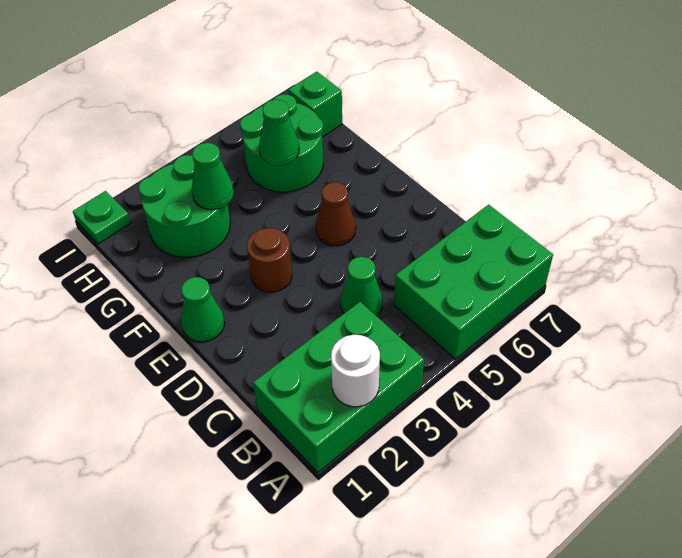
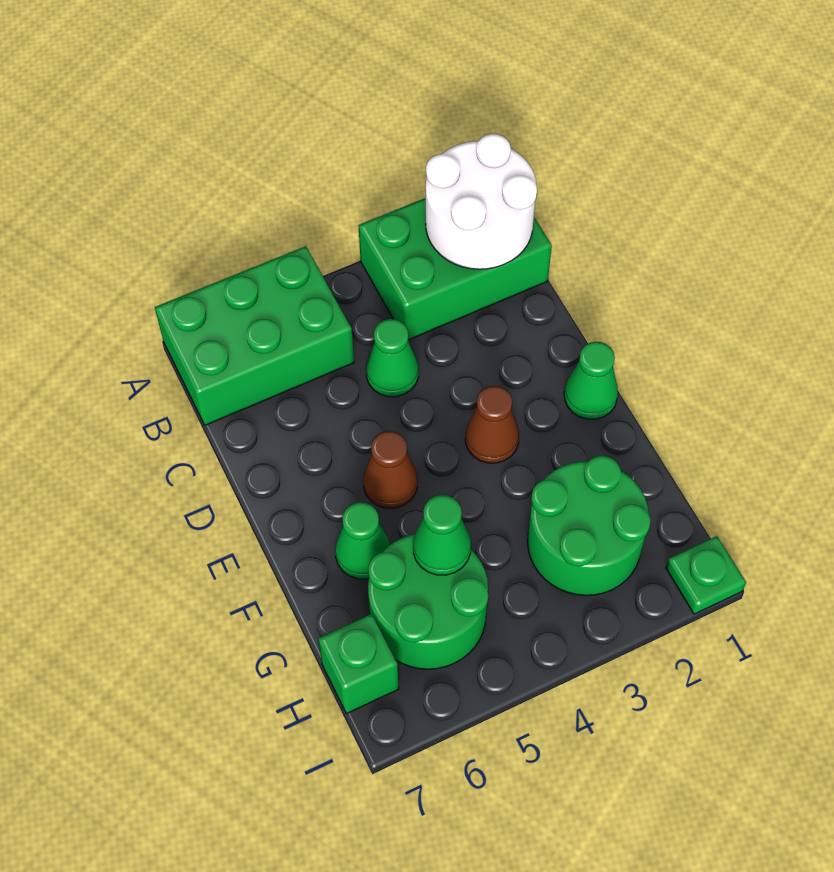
white 1x1 round brick [331,335,380,407] -> white 2x2 round brick [426,134,537,269]
brown 1x1 round brick [247,228,292,292] -> brown 1x1 cone [465,386,519,463]
green 1x1 cone [192,143,234,210] -> green 1x1 cone moved to [335,502,390,579]

